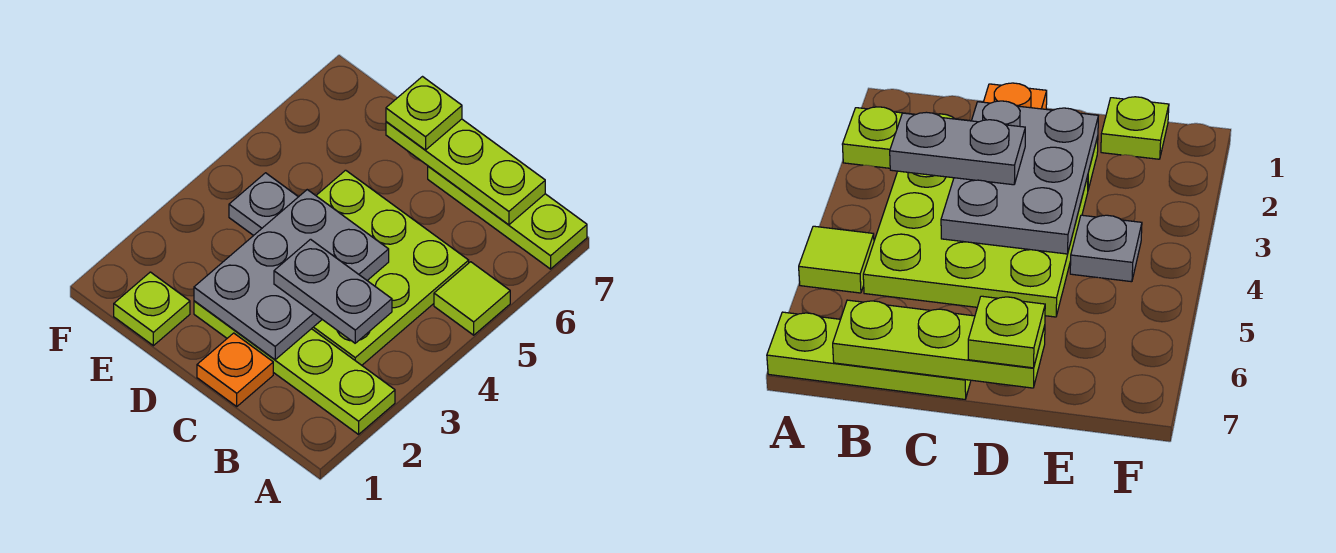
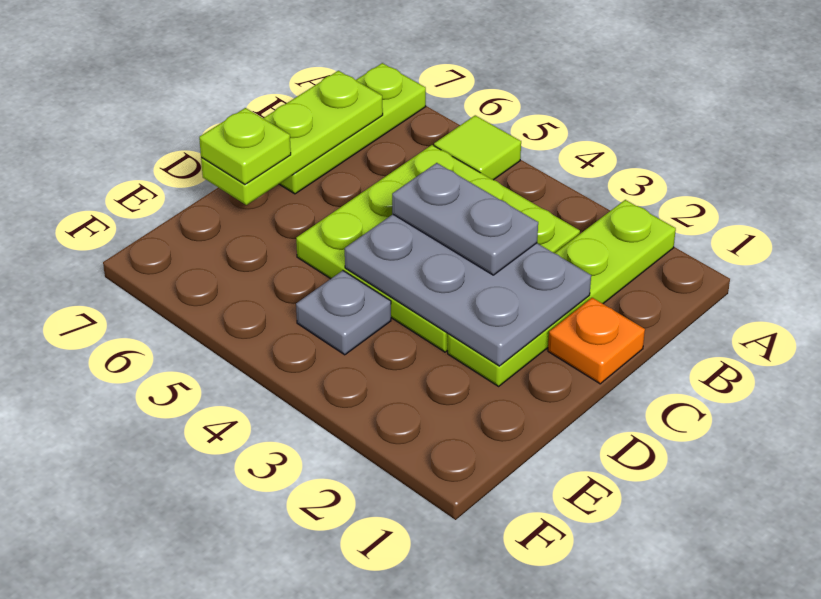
grey 1x2 plate [274,239,392,343] -> grey 1x2 plate turned to [392,163,538,275]
lime 1x1 plate [114,272,190,346] -> none

